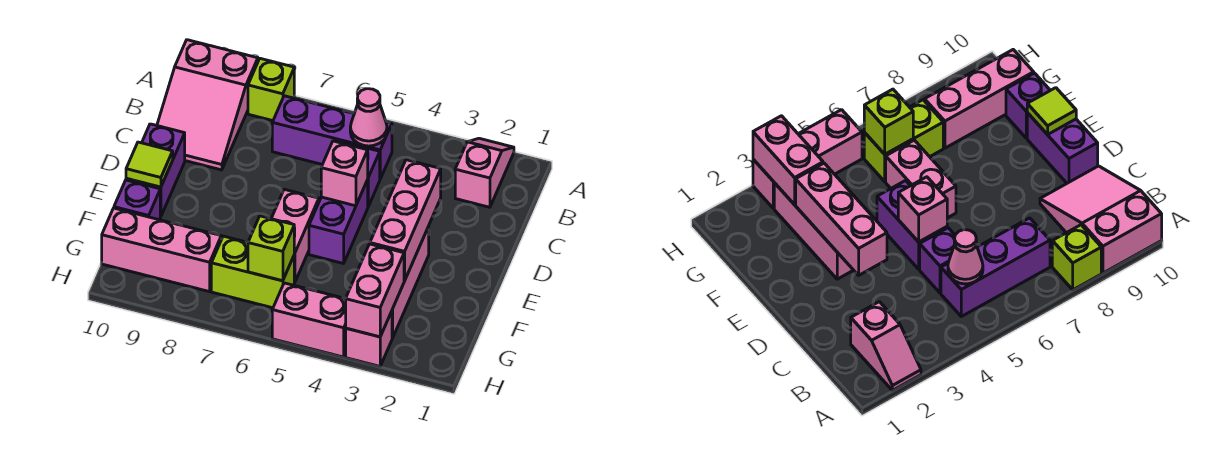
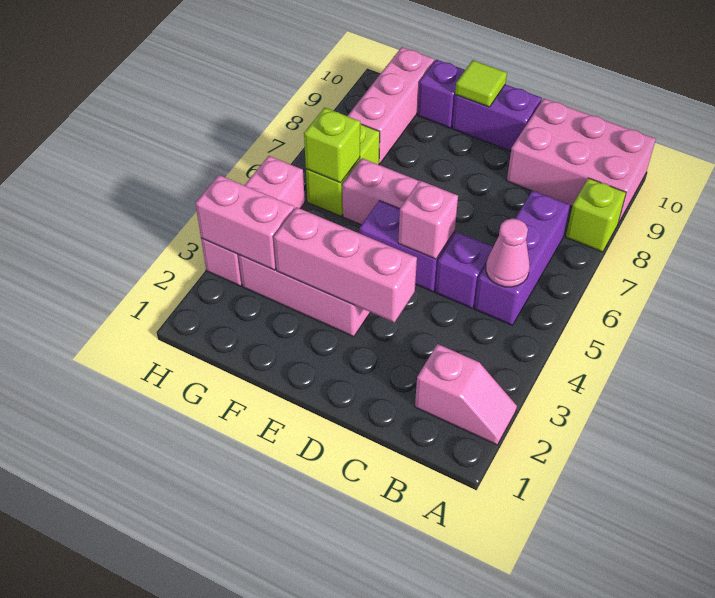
pink 2x3 slope [157,40,258,170] -> pink 2x3 brick [507,99,656,223]

